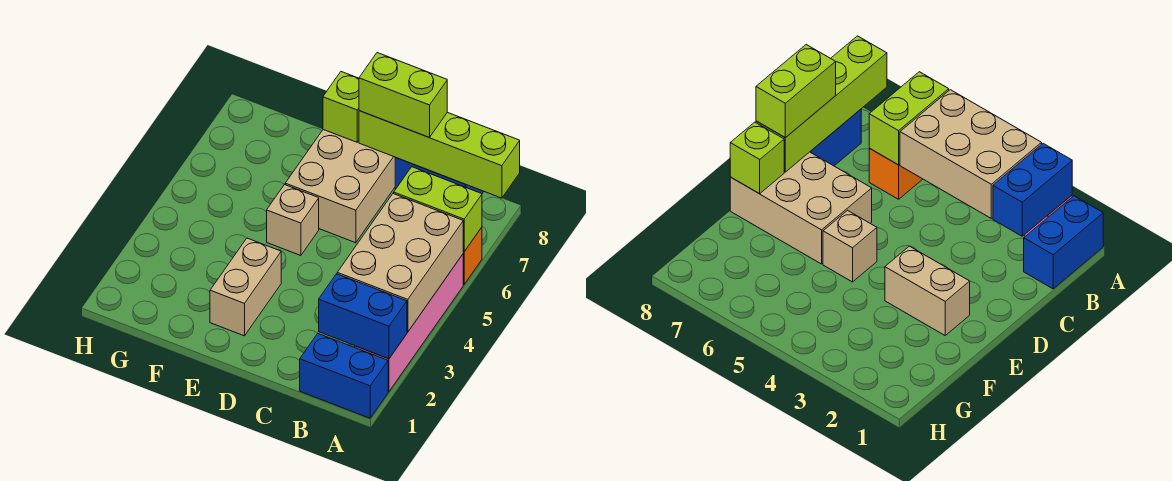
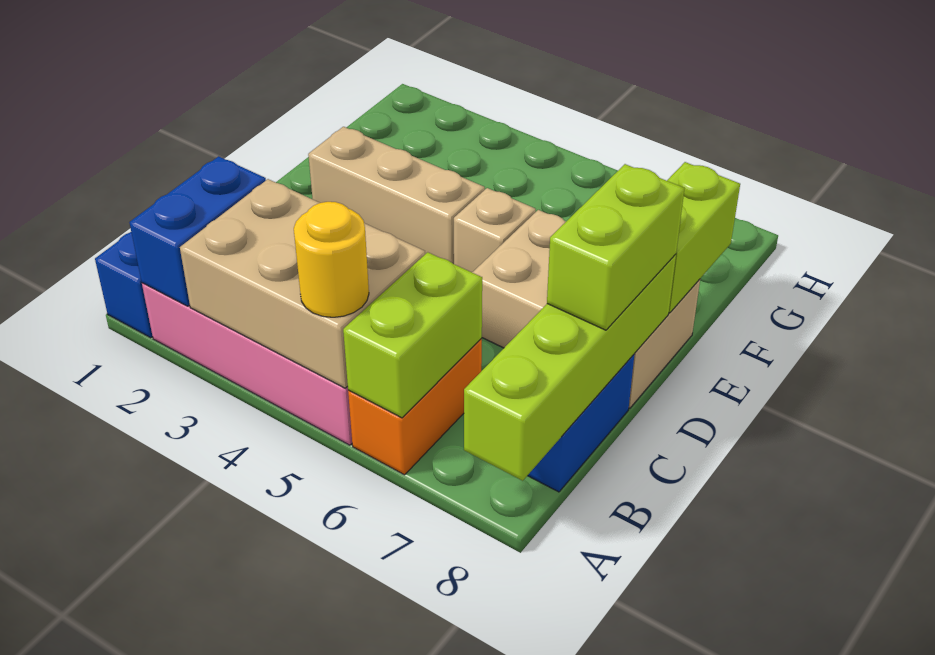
none -> yellow 1x1 round brick [294,202,369,317]
tan 1x2 brick [210,238,281,336] -> tan 1x3 brick [308,127,485,264]
lime 1x1 brick [323,72,359,142] -> lime 1x2 brick [667,162,740,313]

